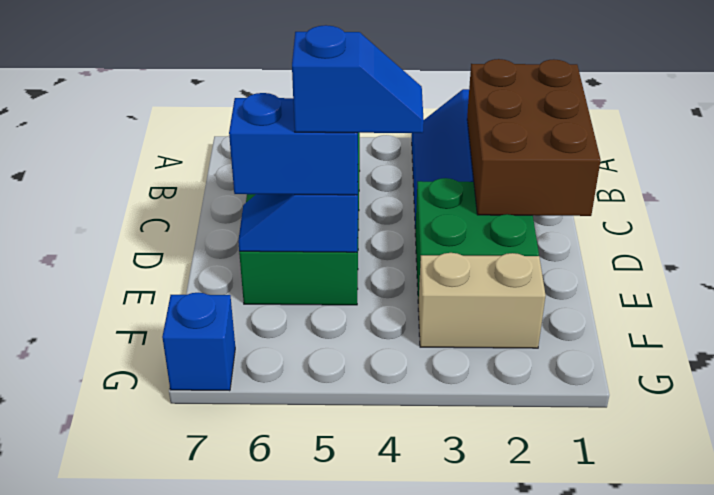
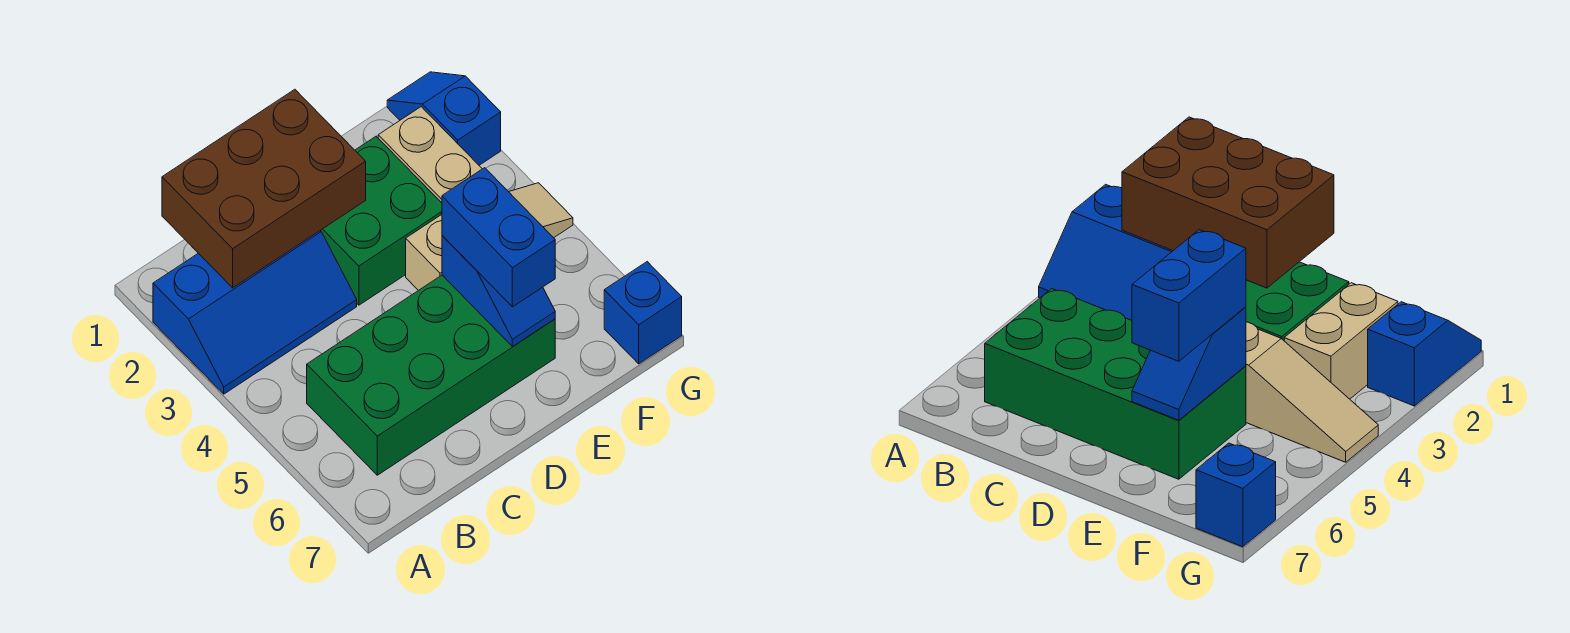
none -> tan 1x3 slope [406,183,573,291]
blue 1x2 slope [292,25,424,133] -> blue 1x2 slope moved to [387,72,501,165]

